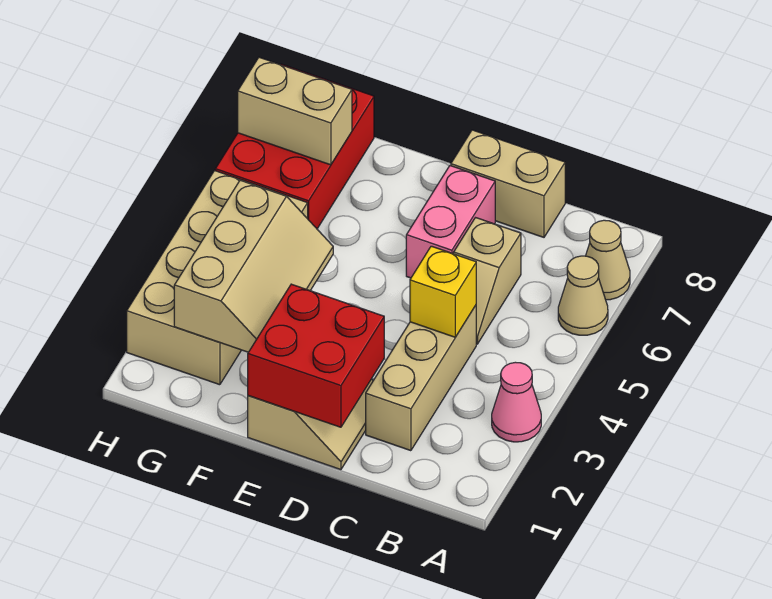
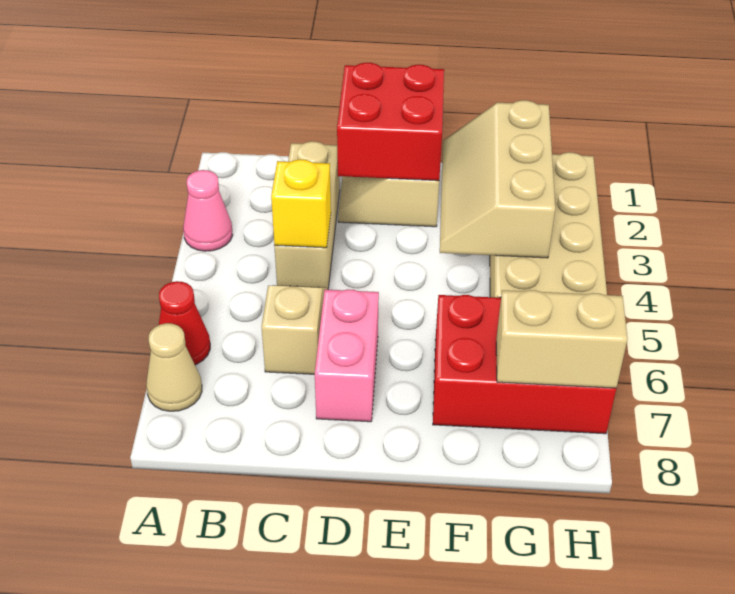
tan 1x1 cone [558,256,608,335] -> red 1x1 cone [159,281,210,365]
tan 1x2 brick [451,130,565,237] -> none
red 2x3 brick [215,64,374,229] -> red 2x3 brick turned to [433,295,616,434]

